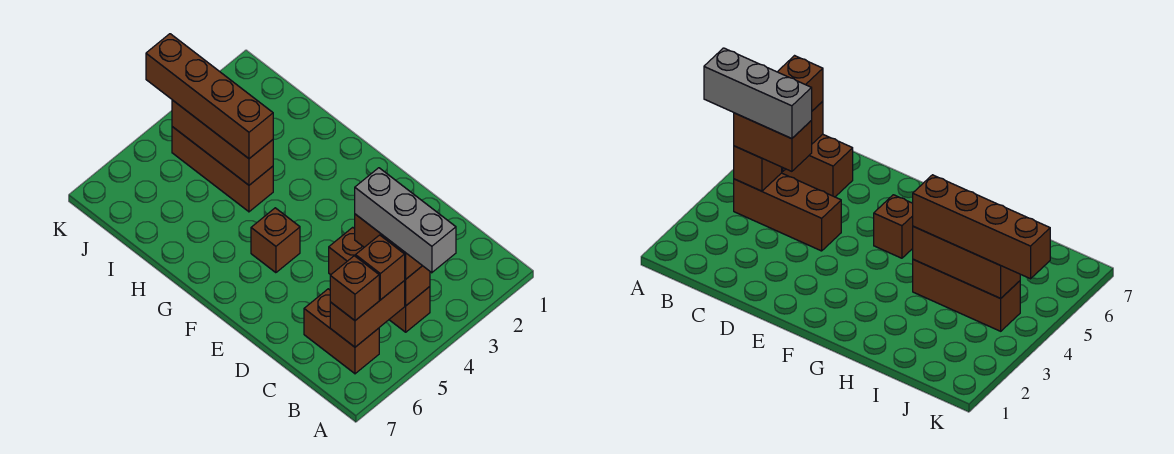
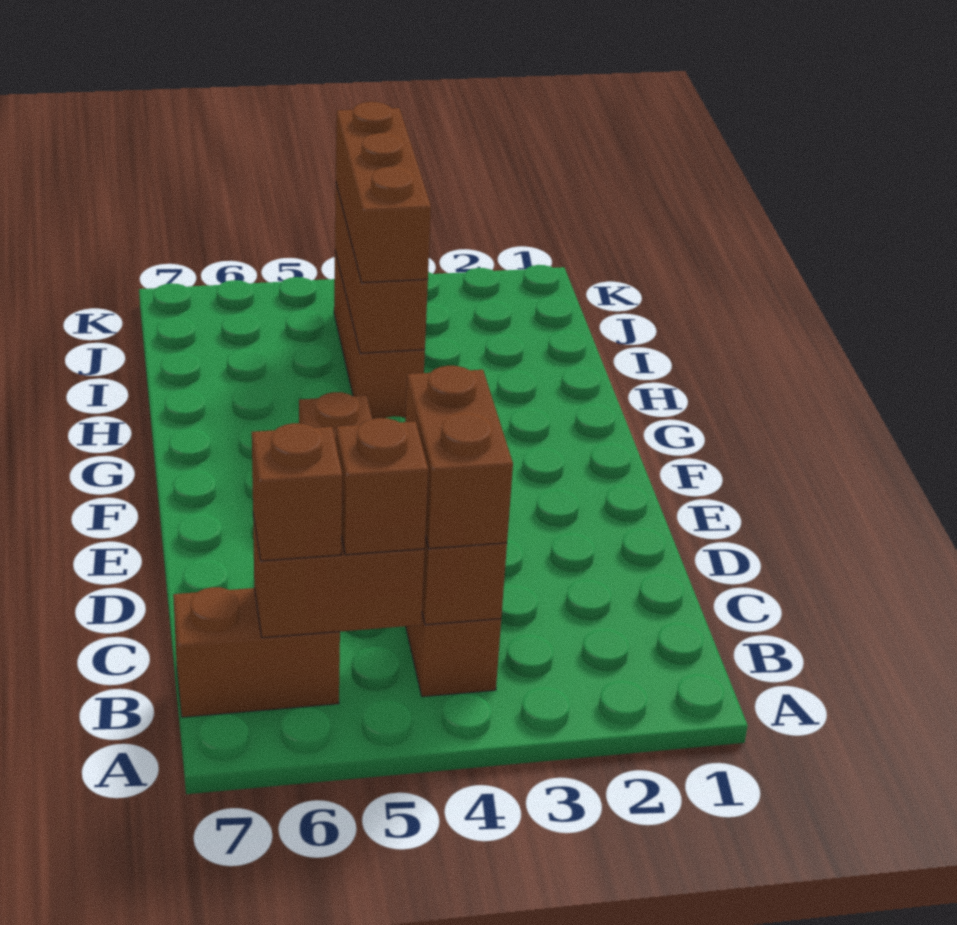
grey 1x3 brick [355,168,456,273] -> none
brown 1x2 brick [304,289,379,374] -> brown 1x2 brick turned to [173,587,340,717]
brown 1x4 brick [146,34,273,159] -> brown 1x3 brick [336,102,431,283]

